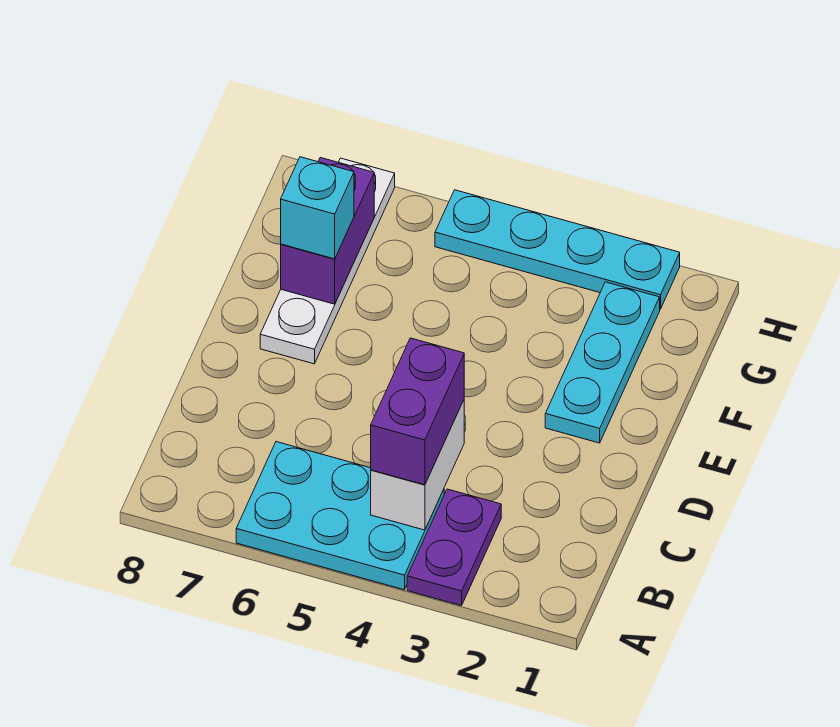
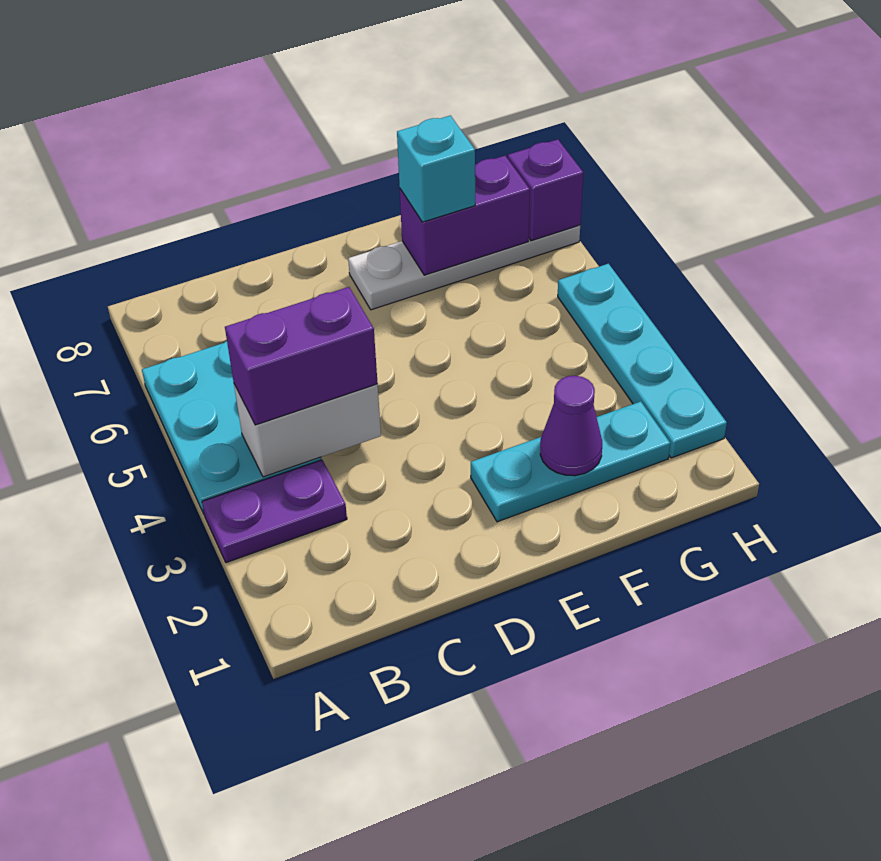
none -> purple 1x1 cone [540,376,602,476]
none -> purple 1x1 brick [508,139,583,241]

